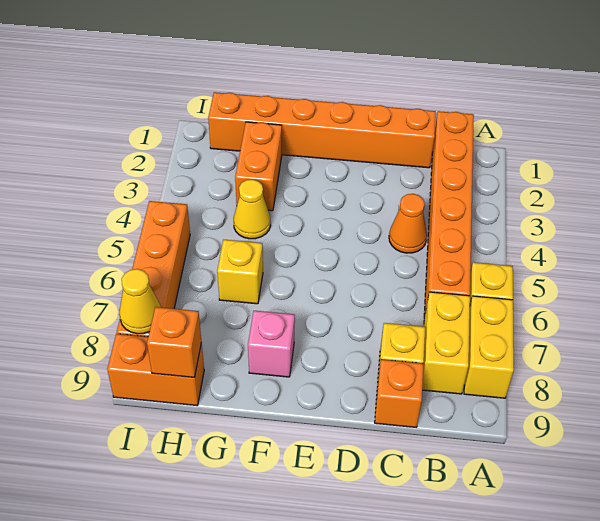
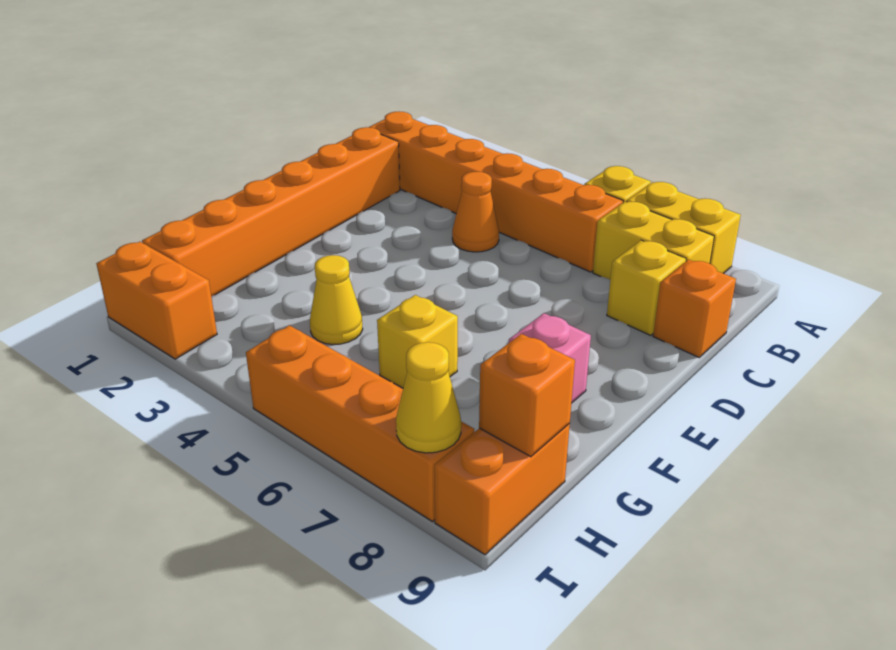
orange 1x2 brick [235,122,282,211] -> orange 1x2 brick moved to [96,242,217,359]

